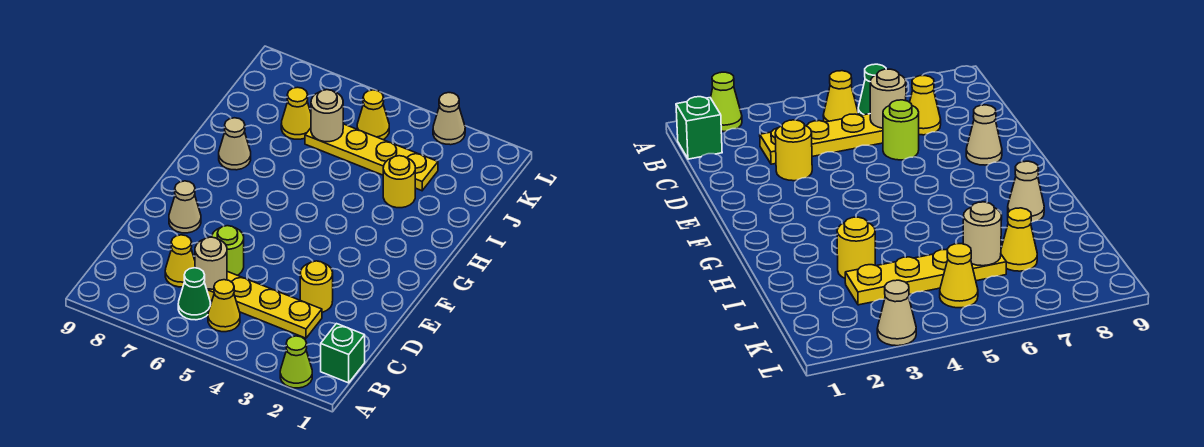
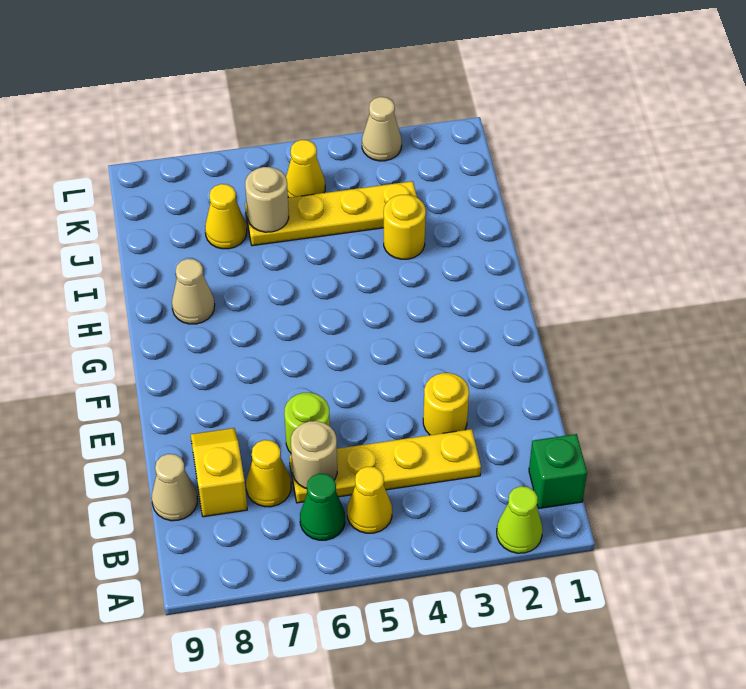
none -> yellow 1x2 slope [191,428,247,517]
tan 1x1 cone [169,181,201,233] -> tan 1x1 cone moved to [152,454,197,521]

